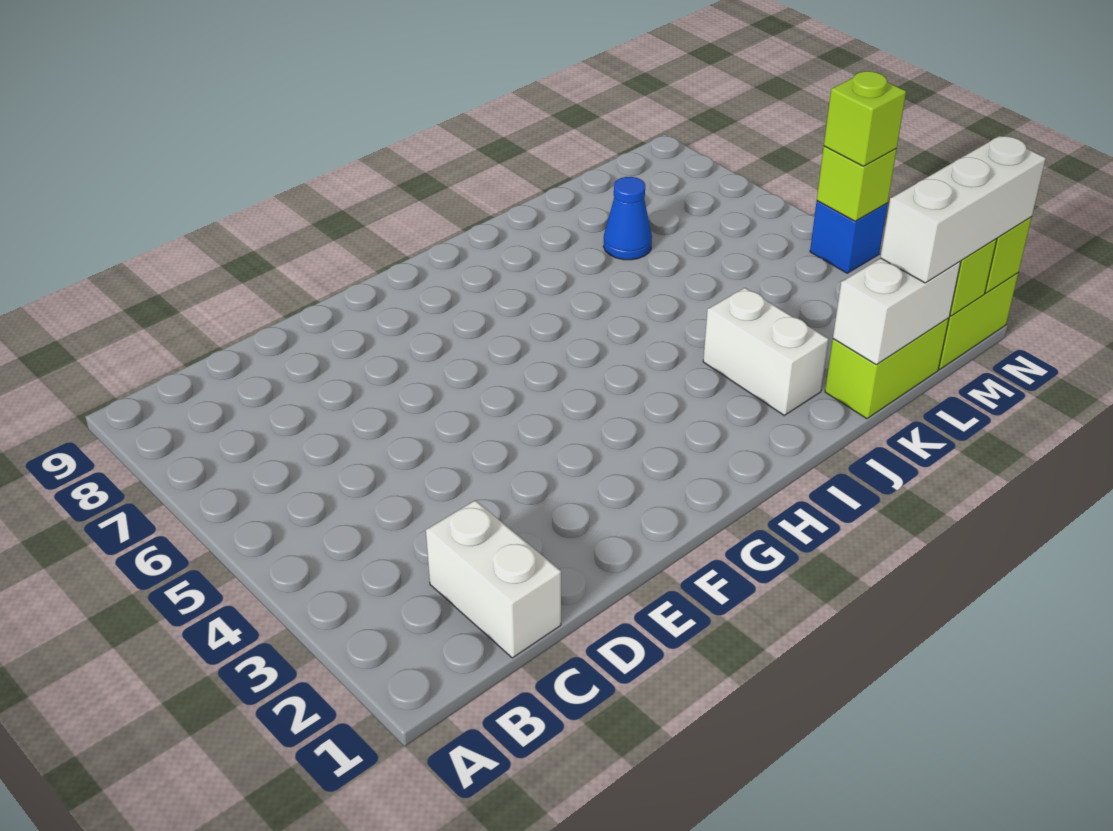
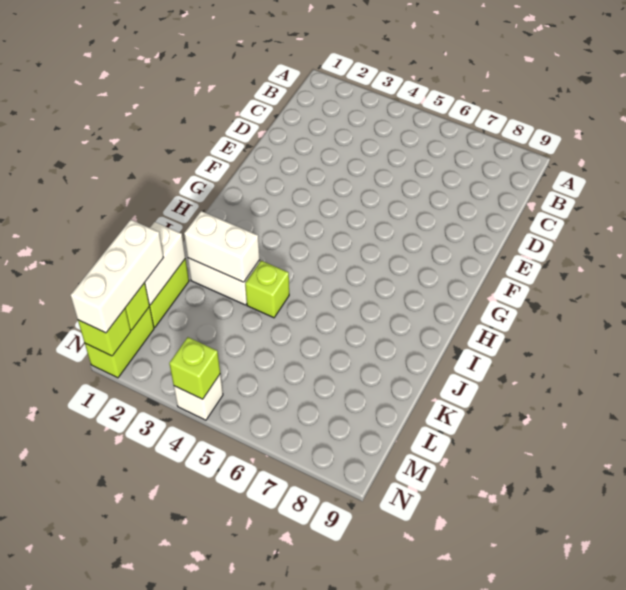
white 1x2 brick [426,500,561,658] -> white 1x2 brick moved to [184,211,260,282]
blue 1x1 cone [603,177,652,260] -> none
blue 1x1 brick [810,201,888,273] -> white 1x1 brick [174,375,223,420]
lime 1x1 brick [824,71,906,166] -> lime 1x1 brick moved to [245,261,289,318]

